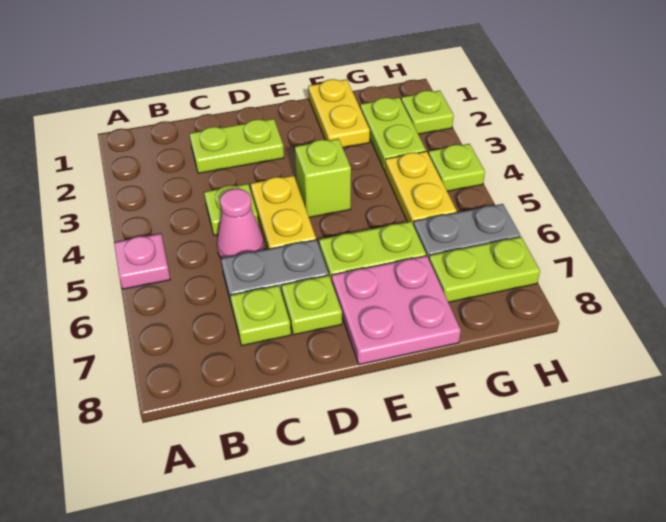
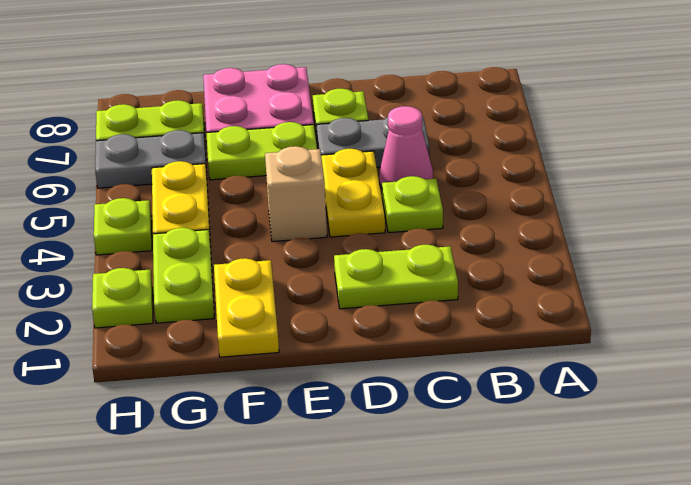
pink 1x1 plate [114,234,170,289] -> none
lime 1x1 plate [230,285,291,346] -> none
lime 1x1 brick [295,139,351,217] -> tan 1x1 brick [265,146,327,242]

